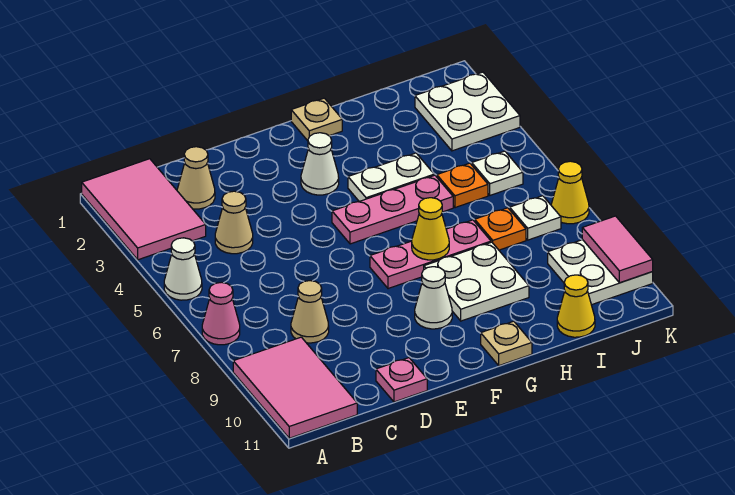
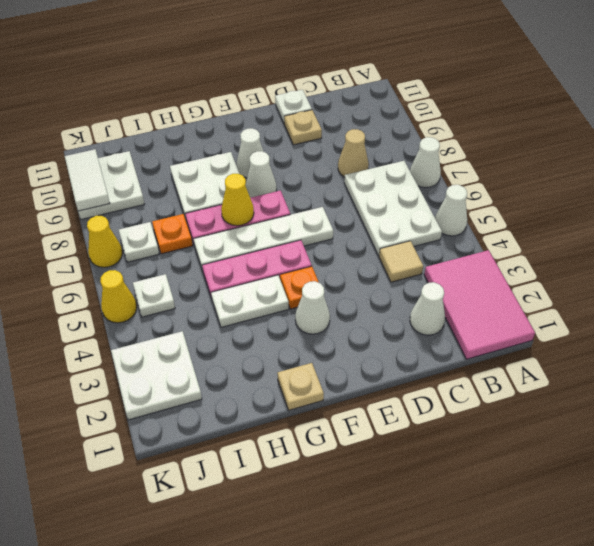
pink 1x1 cone [202,282,240,345] -> white 1x1 cone [410,137,441,188]
pink 2x3 tile [233,337,357,438] -> none
none -> white 2x3 plate [344,161,442,256]
tan 1x1 cone [177,147,215,209] -> white 1x1 cone [410,282,445,335]
tan 1x1 cone [215,191,253,254] -> tan 1x1 tile [379,241,423,282]
pink 1x1 plate [376,358,427,402] -> white 1x1 plate [275,90,312,123]
none -> white 1x4 plate [194,207,333,270]
none -> white 1x1 cone [246,151,277,198]
tan 1x1 plate [481,321,532,366] -> tan 1x1 plate moved to [284,110,322,145]
orange 1x1 plate [437,163,488,208] -> orange 1x1 plate moved to [280,266,319,309]
yellow 1x1 cone [557,275,595,337] -> yellow 1x1 cone moved to [100,270,137,323]
pink 1x2 tile [582,216,653,283] -> white 1x2 tile [65,149,110,211]

